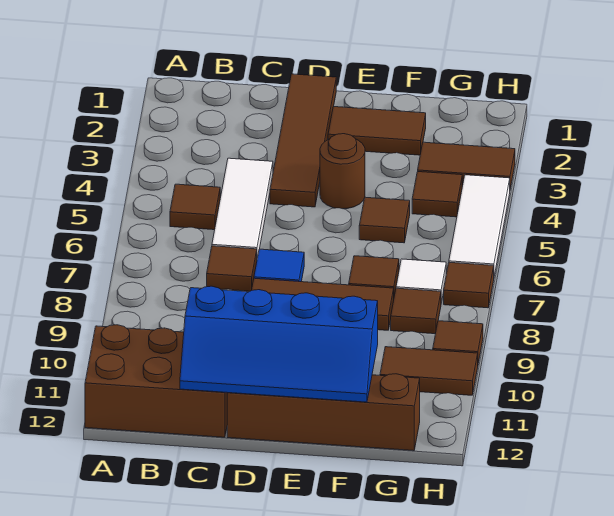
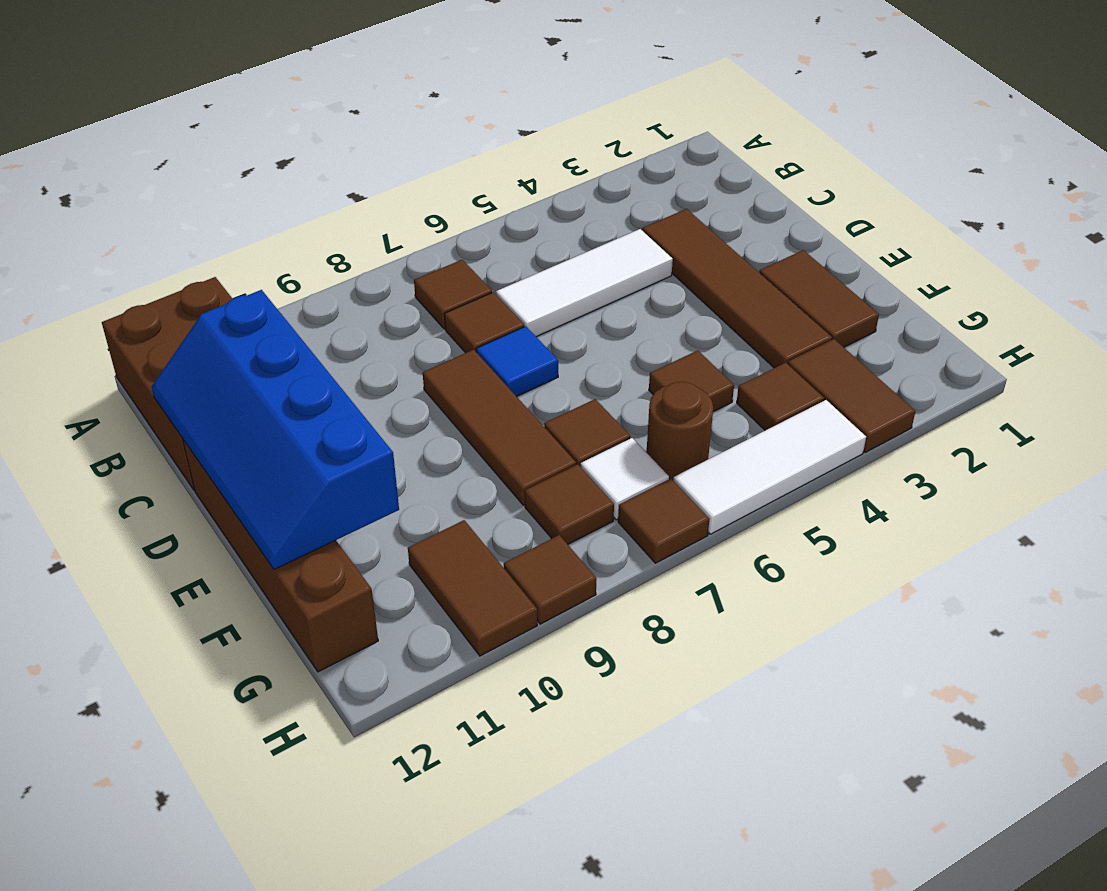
brown 1x1 tile [170,184,220,230] -> brown 1x1 tile moved to [414,260,492,329]
brown 1x4 tile [270,74,336,207] -> brown 1x4 tile turned to [642,209,832,368]
brown 1x1 round brick [320,134,365,209] -> brown 1x1 round brick moved to [647,382,713,480]

